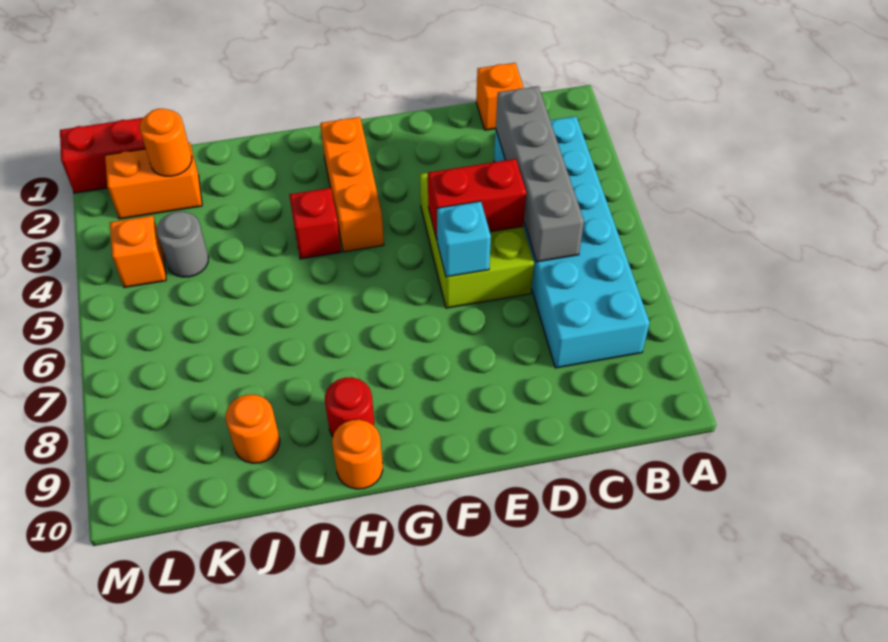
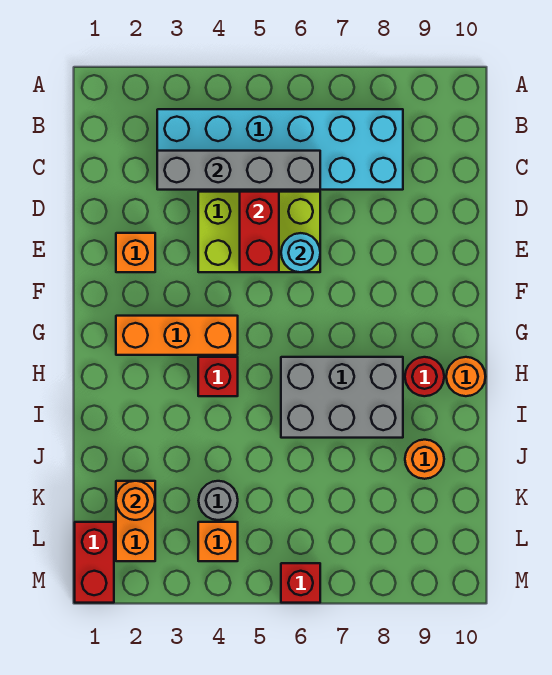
orange 1x1 brick [476,63,524,130] -> orange 1x1 brick moved to [116,233,155,272]
cyan 1x1 brick [437,201,491,277] -> cyan 1x1 round brick [281,233,320,272]
none -> grey 2x3 brick [281,357,403,438]
none -> red 1x1 brick [281,563,320,603]

